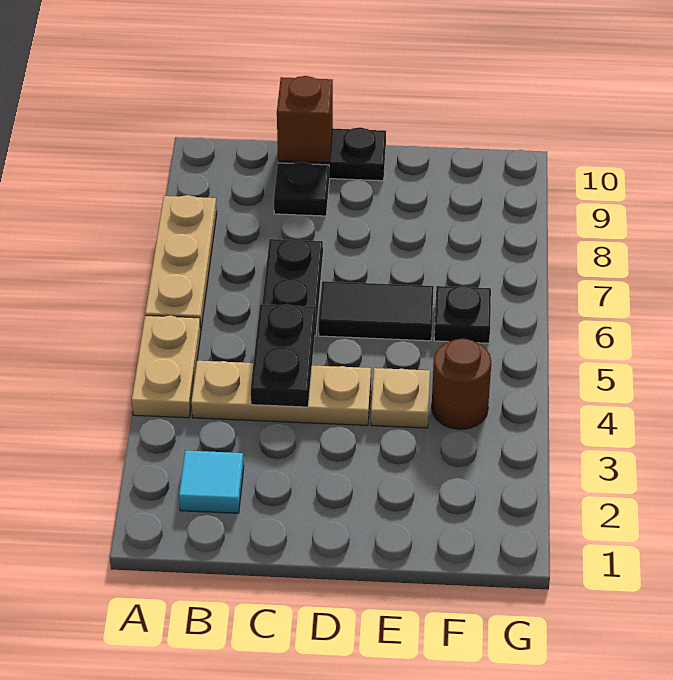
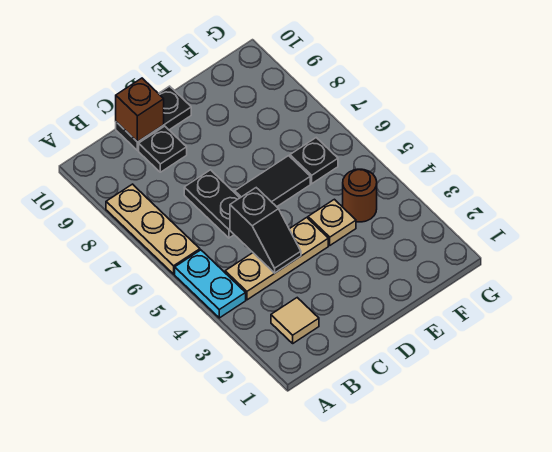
tan 1x2 plate [132,316,201,418] -> cyan 1x2 plate [175,250,246,318]
cyan 1x1 tile [179,451,244,513] -> tan 1x1 tile [271,298,319,343]
black 1x2 plate [251,304,316,407] -> black 1x2 slope [230,188,301,273]

